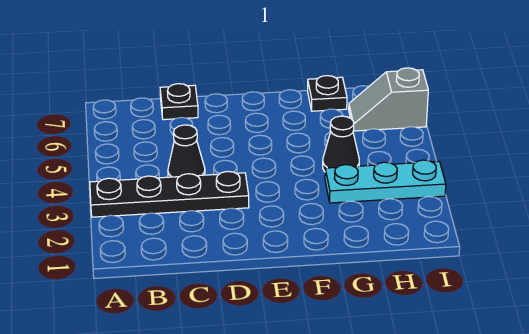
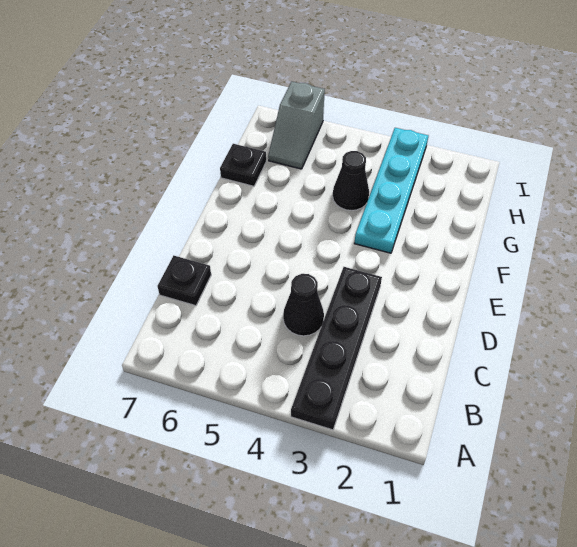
cyan 1x3 plate [325,160,446,203] -> cyan 1x4 plate [354,128,428,253]

